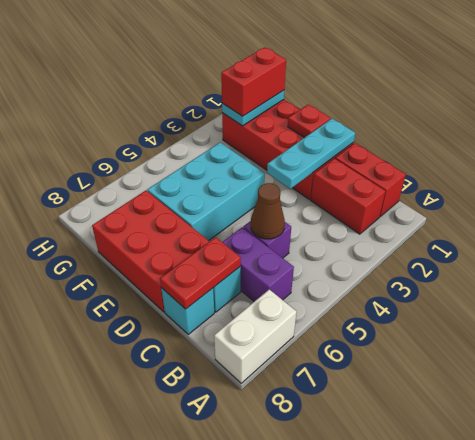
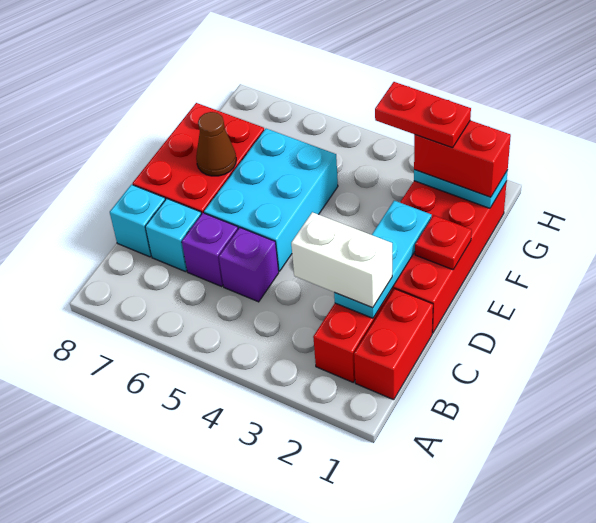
white 1x2 brick [214,290,297,383] -> white 1x2 brick moved to [291,212,392,308]
purple 1x2 brick [223,227,294,302] -> purple 1x1 brick [182,213,238,287]
brown 1x1 cone [251,183,285,239] -> brown 1x1 cone moved to [196,112,236,176]
red 1x2 plate [160,237,241,309] -> red 1x2 plate moved to [375,82,471,148]
cyan 1x3 plate [267,119,355,189] -> cyan 1x3 plate turned to [334,201,432,318]
cyan 2x3 brick [147,143,265,240] -> cyan 2x3 brick turned to [204,129,338,271]

